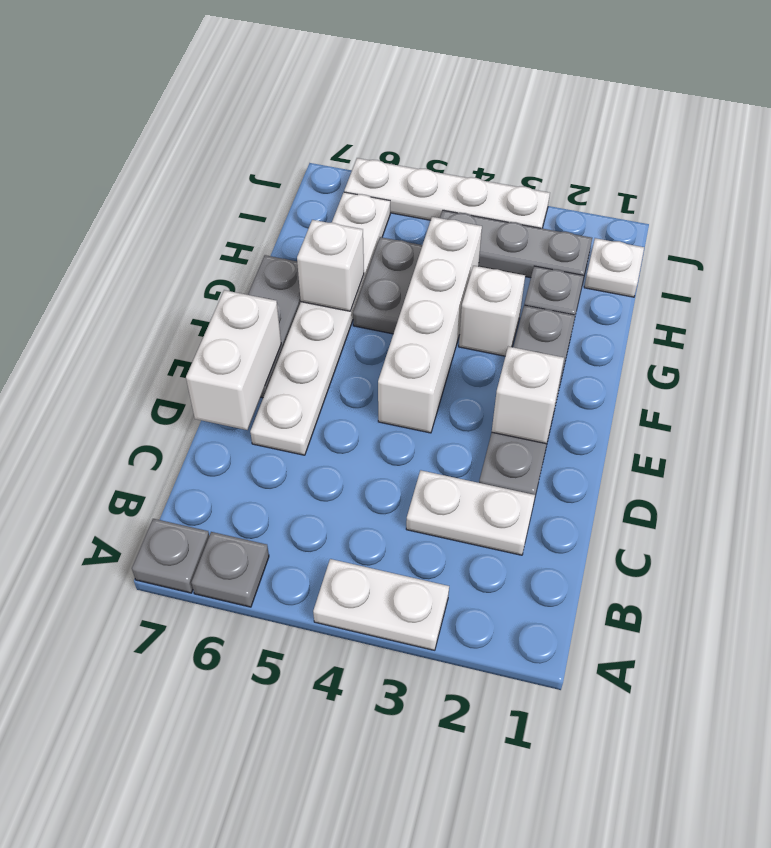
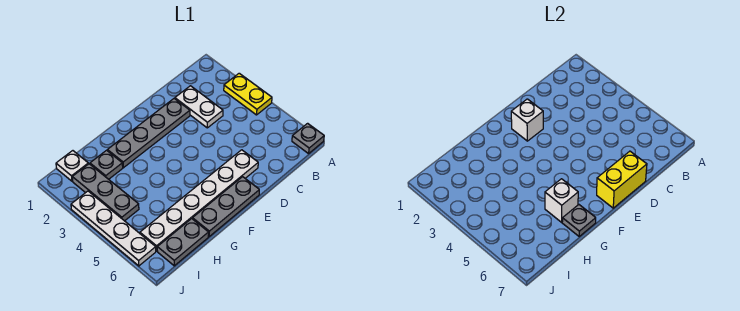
white 1x2 plate [313,559,449,650] -> yellow 1x2 plate [224,73,272,115]
grey 1x1 plate [191,532,269,607] -> grey 1x1 plate moved to [562,205,596,236]
white 1x2 brick [186,290,281,430] -> yellow 1x2 brick [597,151,647,208]
white 1x4 brick [378,217,482,433] -> none
white 1x1 brick [459,266,525,356] -> none
grey 1x2 plate [353,237,422,334] -> grey 1x2 plate moved to [157,219,209,266]

